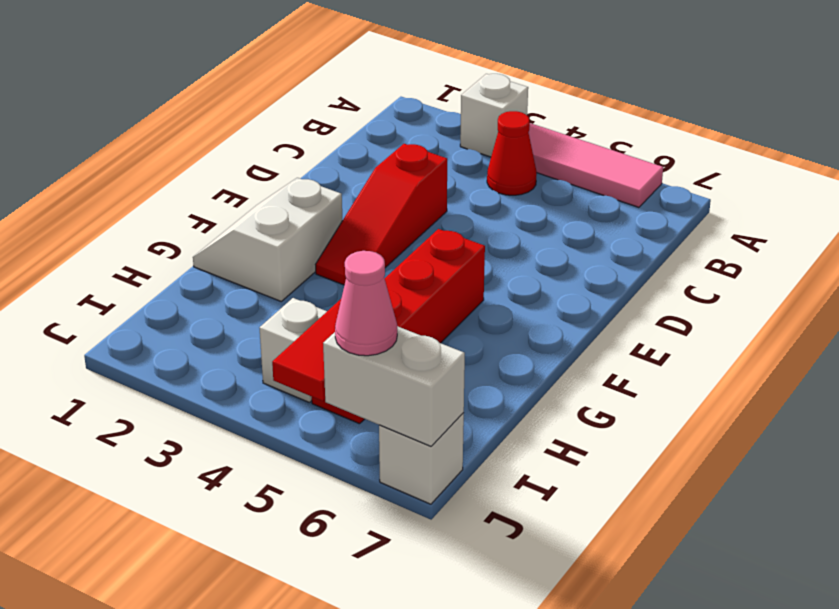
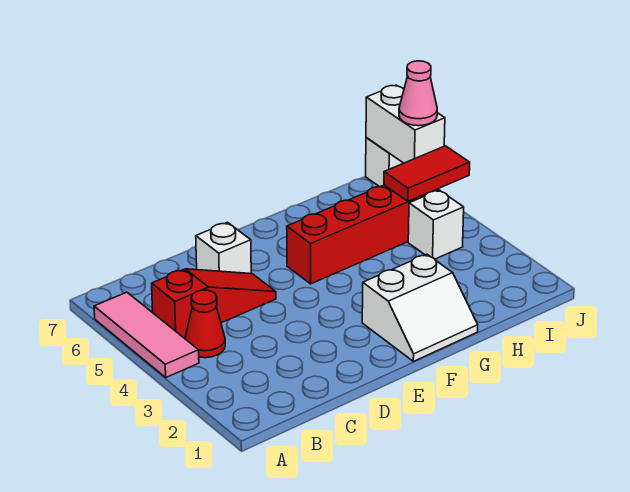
white 1x1 brick [460,74,528,157] -> white 1x1 brick moved to [196,222,251,274]
red 1x3 slope [316,144,447,285] -> red 1x3 slope moved to [152,269,276,338]

